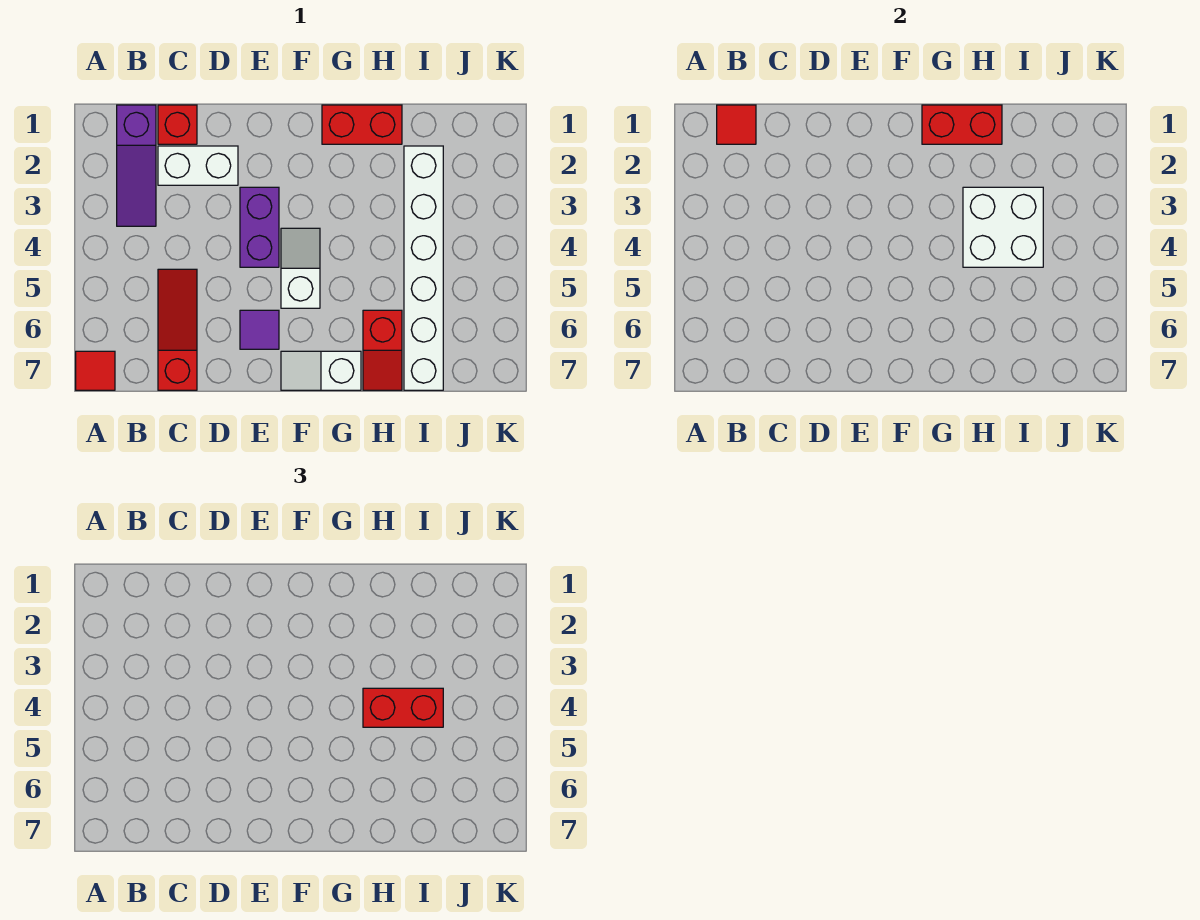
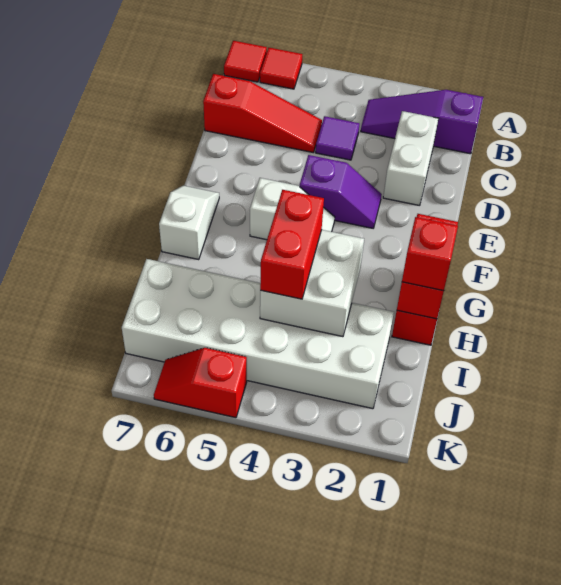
red 1x1 tile [717,105,756,144] -> red 1x1 tile moved to [260,48,302,89]
red 1x1 brick [158,105,197,144] -> red 1x1 brick moved to [402,217,458,291]
purple 1x2 brick [240,187,279,267] -> purple 1x2 slope [300,155,382,228]
purple 1x1 tile [240,310,279,349] -> purple 1x1 tile moved to [316,116,359,160]
red 1x2 slope [363,310,402,390] -> red 1x2 slope moved to [154,348,247,418]
white 1x6 brick [404,146,443,390] -> white 2x6 brick [122,259,394,409]

